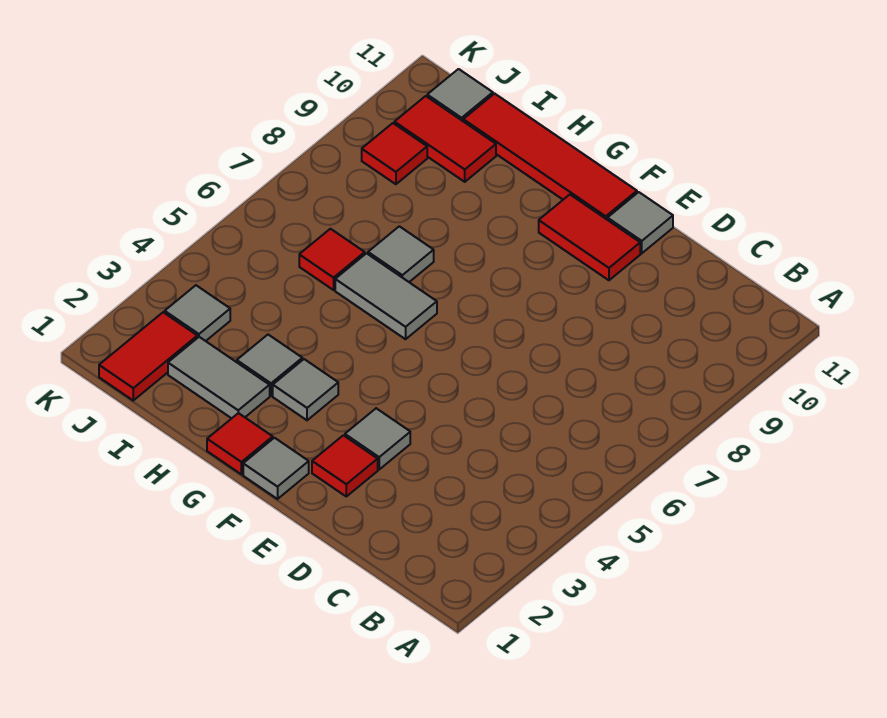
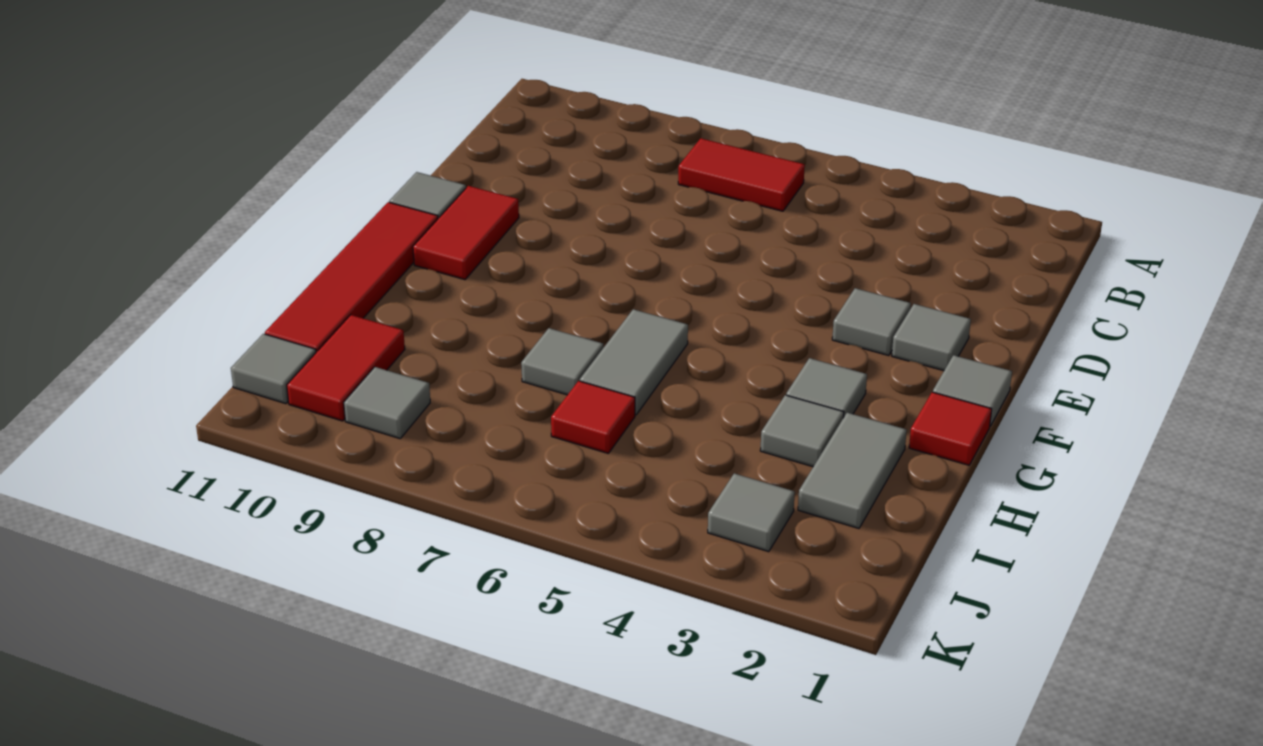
red 1x1 tile [312,435,378,496] -> grey 1x1 tile [892,304,971,371]
red 1x2 tile [99,312,197,400] -> red 1x2 tile moved to [678,138,805,211]
red 1x1 tile [362,123,427,184] -> grey 1x1 tile [344,367,430,439]

